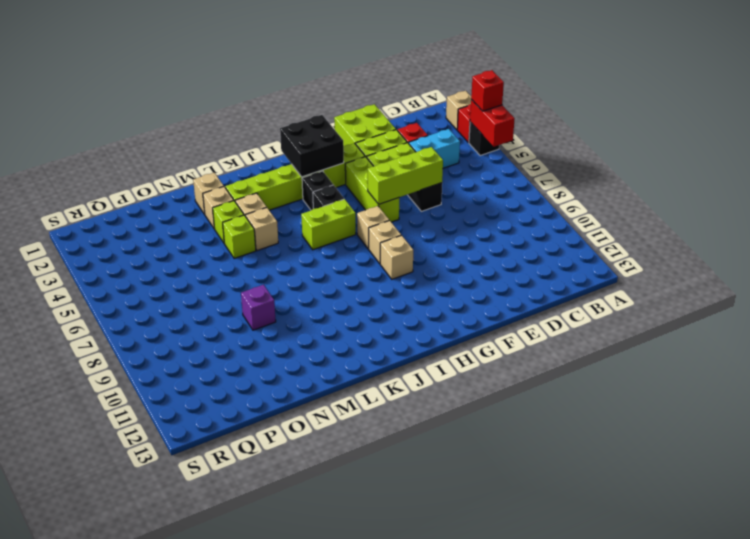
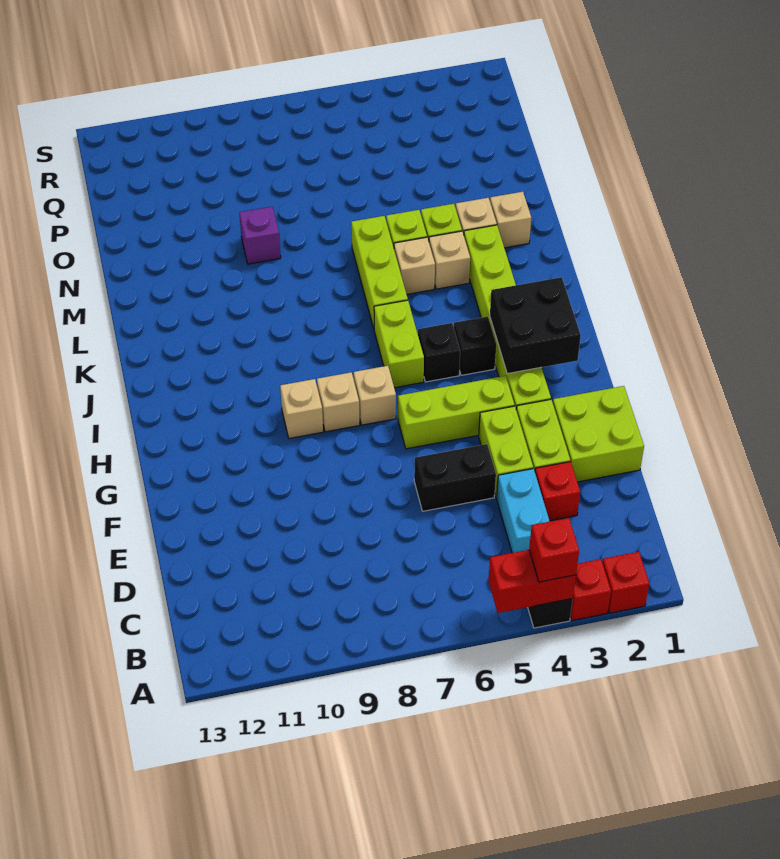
tan 1x1 brick [446,91,471,130] -> red 1x1 brick [602,552,649,613]
lime 1x3 brick [368,147,443,204] -> lime 1x3 brick moved to [351,216,408,328]

